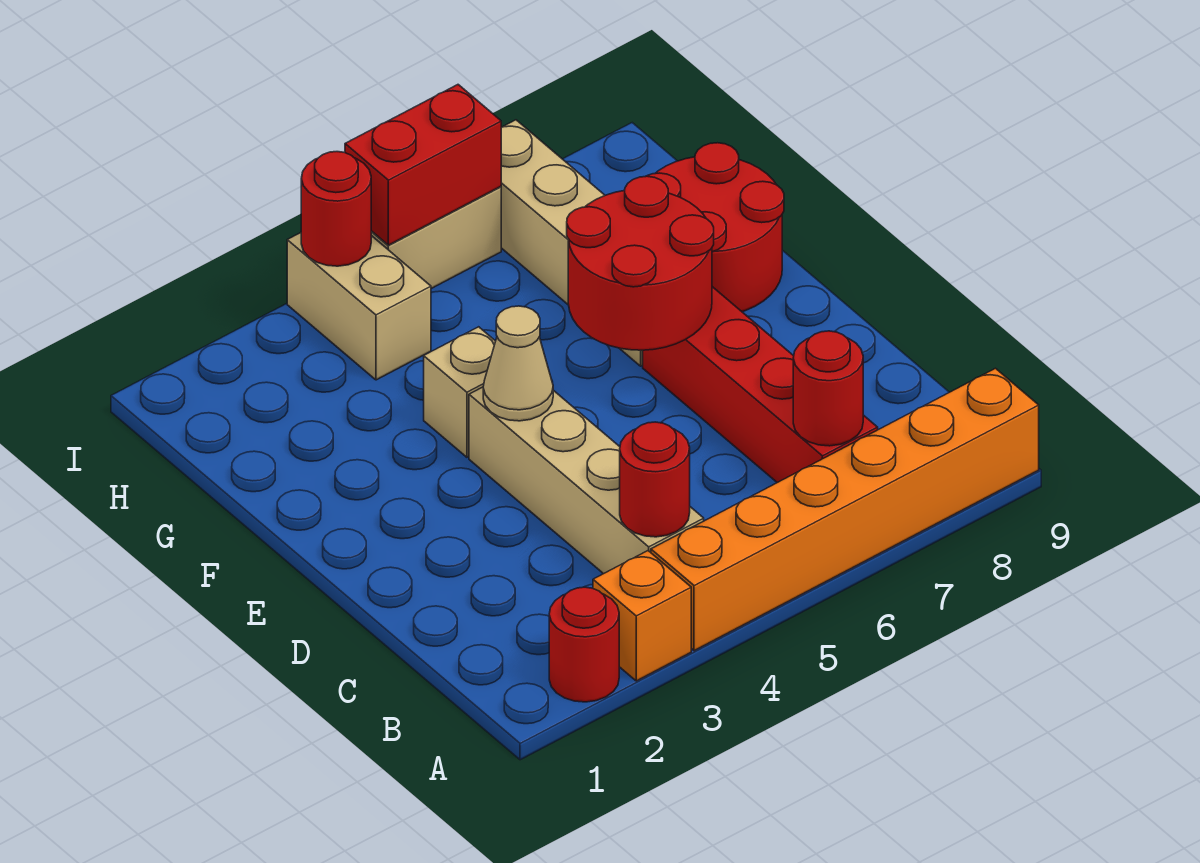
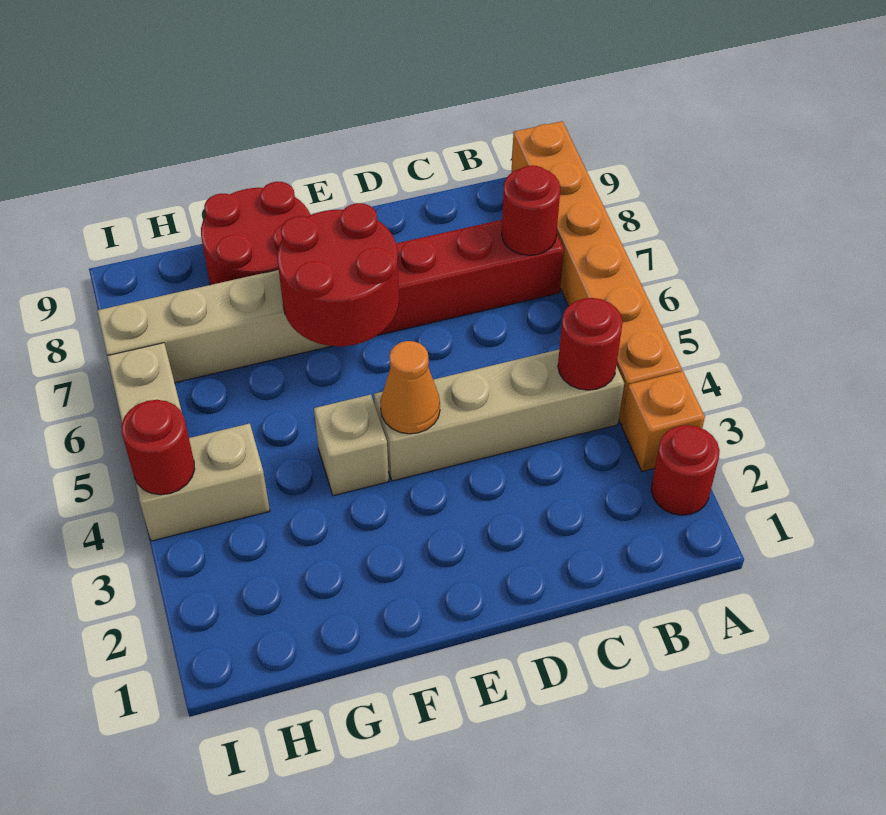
tan 1x1 cone [483,306,553,421] -> orange 1x1 cone [380,341,440,434]
red 1x2 brick [345,85,501,245] -> none

